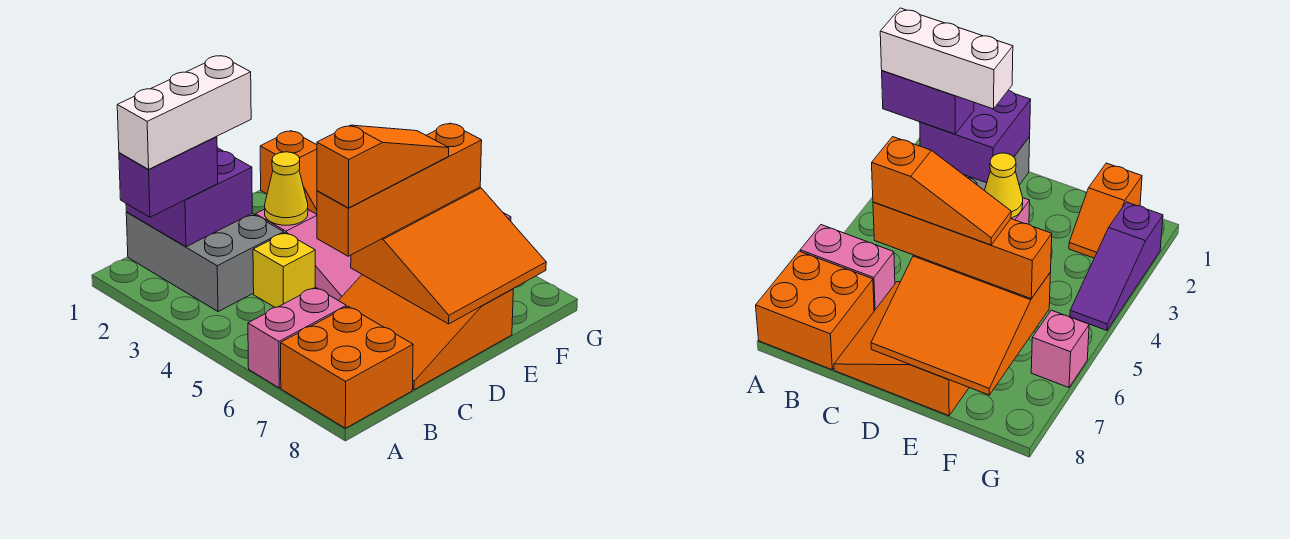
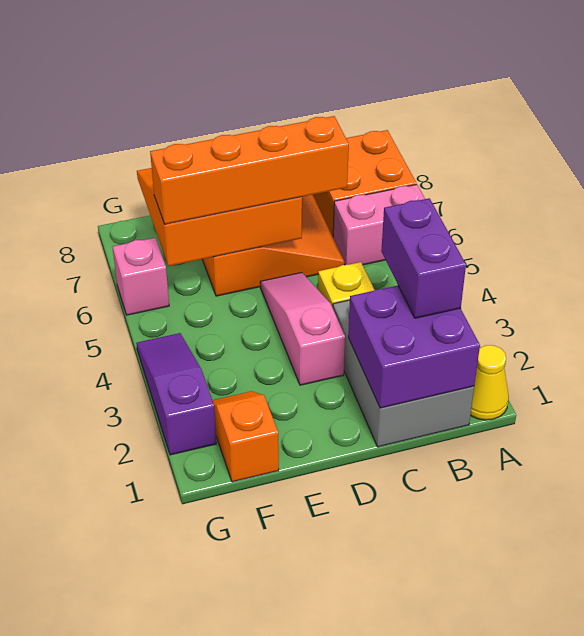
purple 1x2 brick [119,137,218,217] -> purple 1x2 brick turned to [381,198,466,318]
white 1x3 brick [117,56,251,170] -> none
orange 1x3 slope [317,125,449,208] -> none
yellow 1x1 cone [265,152,308,225] -> yellow 1x1 cone moved to [471,345,509,420]

